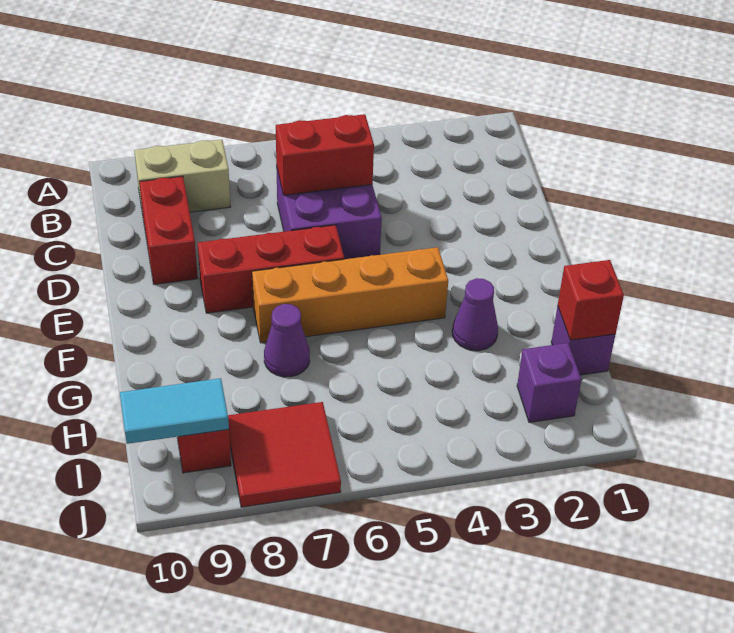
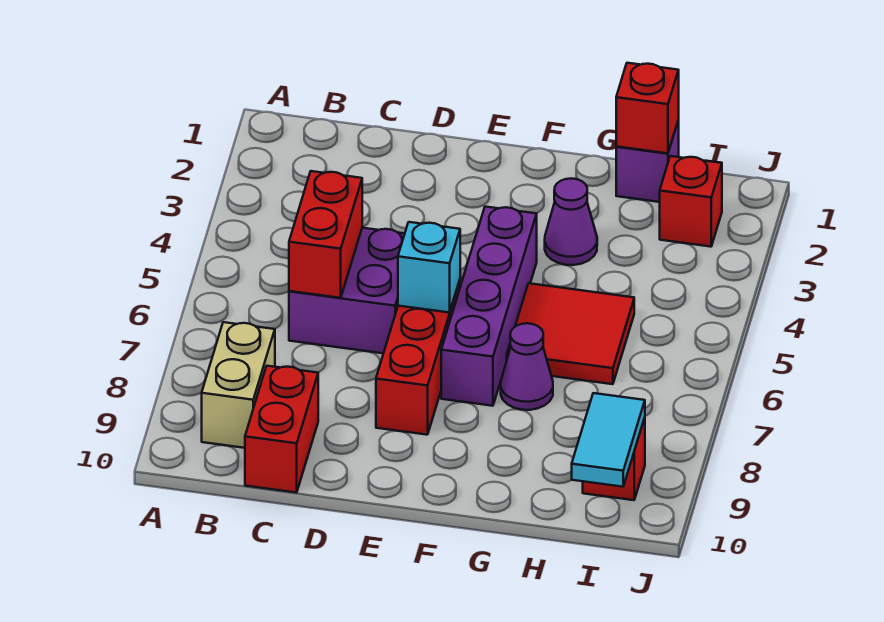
red 1x2 brick [139,176,198,284] -> red 1x2 brick turned to [245,366,318,493]
none -> cyan 1x1 brick [398,222,460,313]
orange 1x4 brick [252,247,448,343] -> purple 1x4 brick [441,207,537,406]
purple 1x1 brick [517,343,581,422] -> red 1x1 brick [660,156,722,247]
red 2x2 tile [228,402,341,507] -> red 2x2 tile moved to [507,283,634,384]

